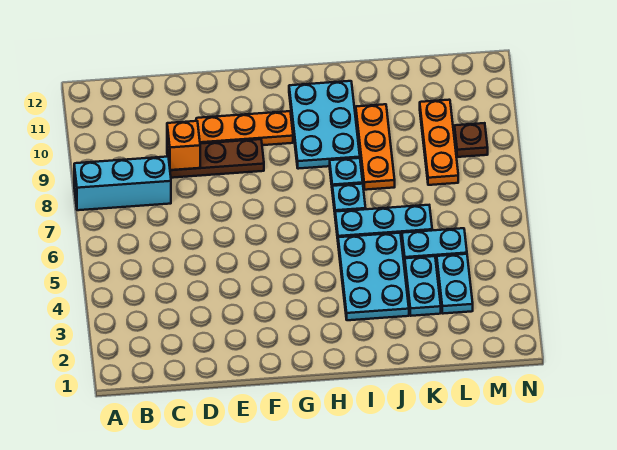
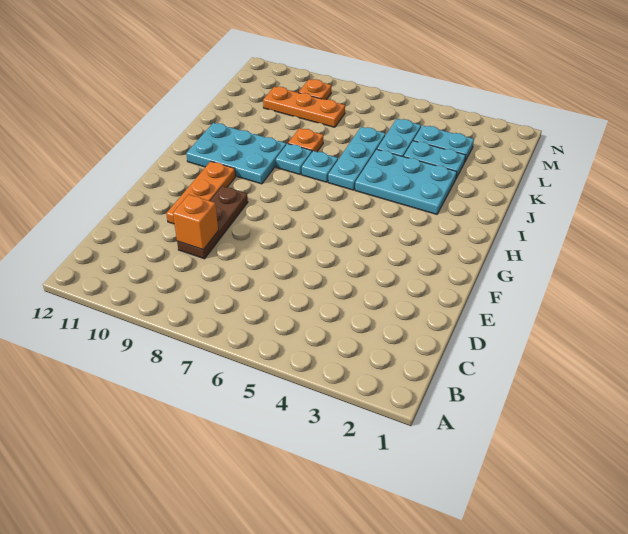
cyan 1x3 brick [74,157,171,210] -> none
orange 1x3 plate [356,104,395,190] -> orange 1x1 plate [288,128,323,152]
brown 1x1 plate [454,123,488,157] -> orange 1x1 plate [298,79,331,100]

